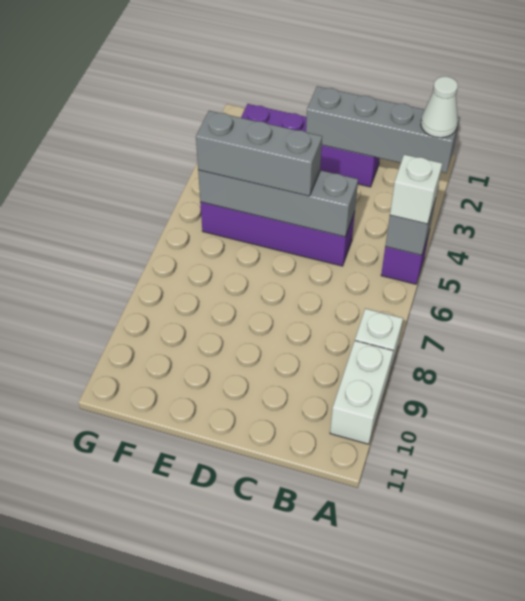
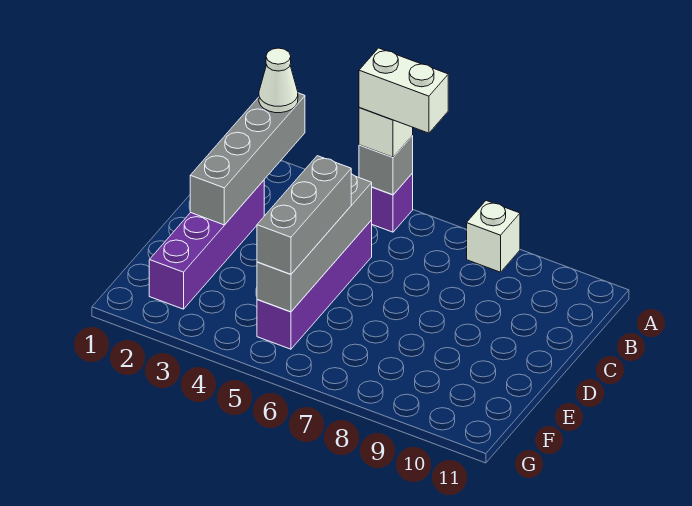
white 1x2 brick [330,341,393,444] -> white 1x2 brick moved to [359,48,448,133]

